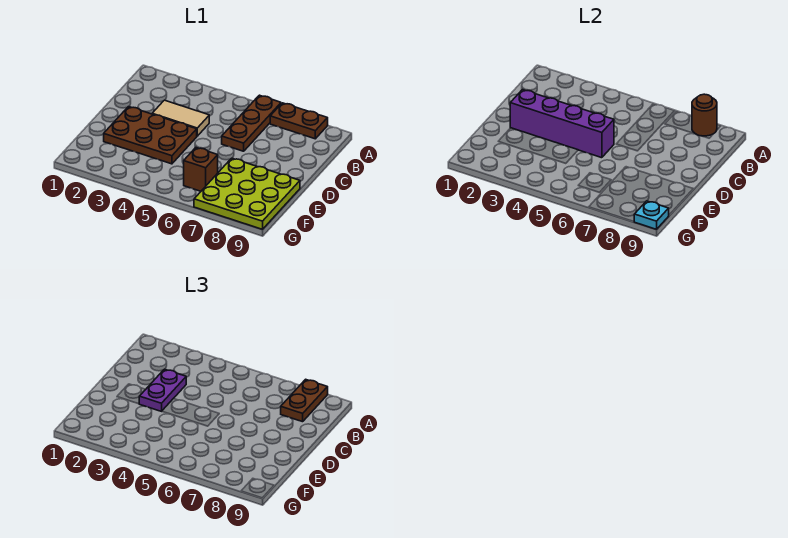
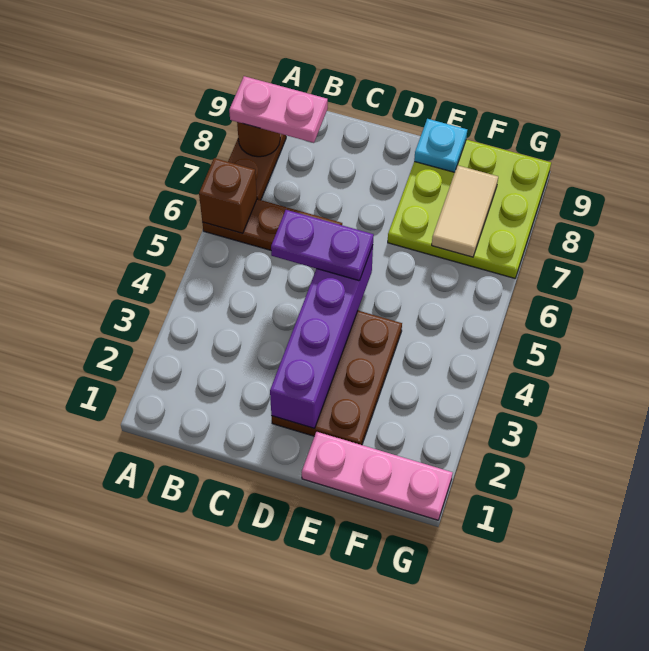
brown 1x2 plate [281,379,328,422] -> pink 1x2 plate [229,76,328,143]
tan 1x2 tile [152,100,209,136] -> tan 1x2 tile moved to [432,165,498,257]
purple 1x2 plate [139,369,186,411] -> purple 1x2 plate moved to [271,210,374,281]
none -> pink 1x3 plate [302,432,453,520]
brown 1x1 brick [184,148,218,191] -> brown 1x1 brick moved to [199,158,257,233]
cyan 1x1 plate [634,201,669,229] -> cyan 1x1 plate moved to [414,119,467,172]

